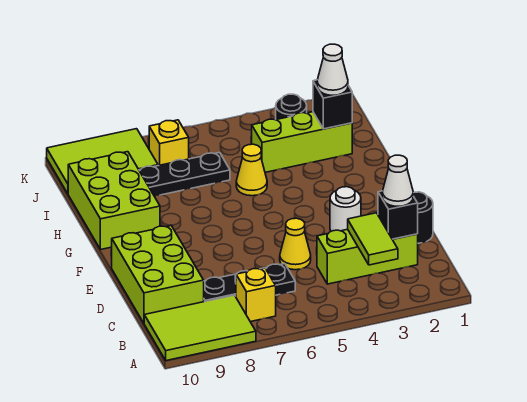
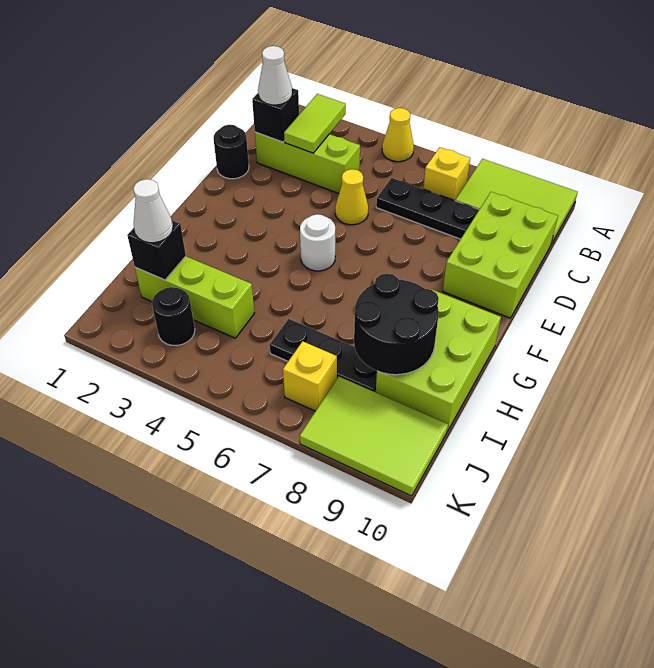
white 1x1 round brick [330,187,361,231] -> white 1x1 round brick moved to [300,214,335,271]
yellow 1x1 cone [236,144,267,196] -> yellow 1x1 cone moved to [382,108,414,162]
none -> black 2x2 round brick [354,273,439,375]

